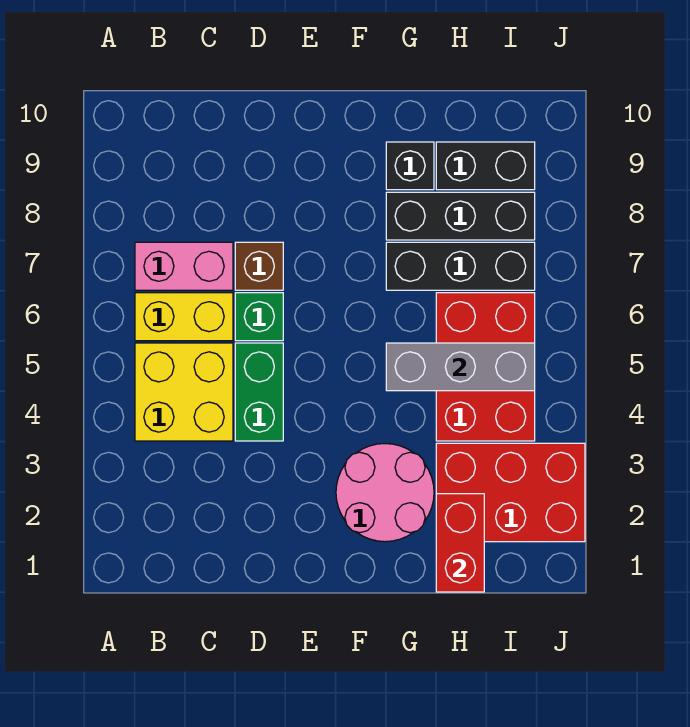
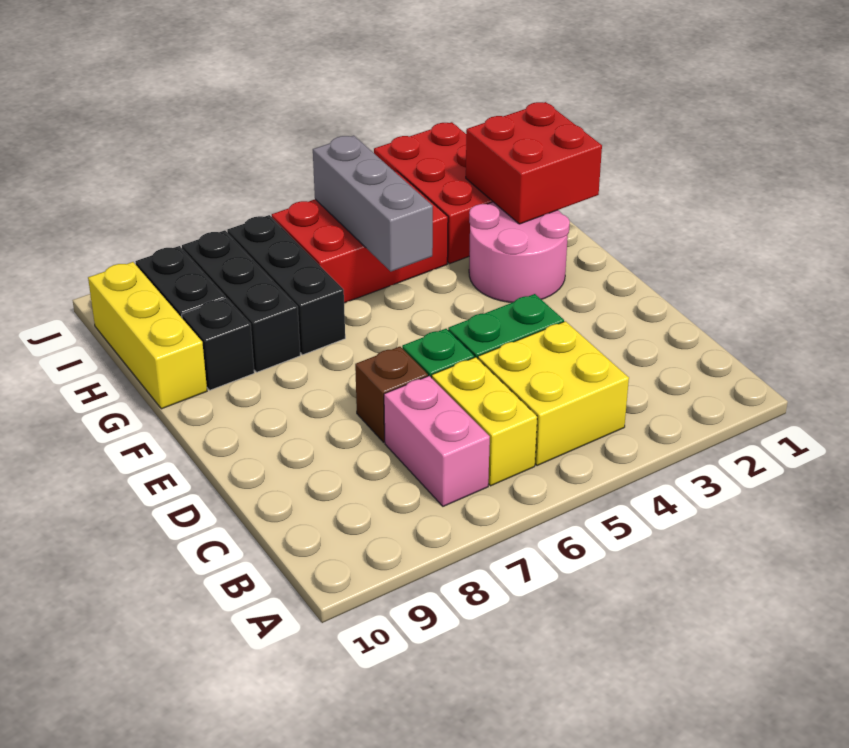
none -> yellow 1x3 brick [88,262,207,409]
red 1x2 brick [436,494,484,592] -> red 2x2 brick [466,102,602,224]

